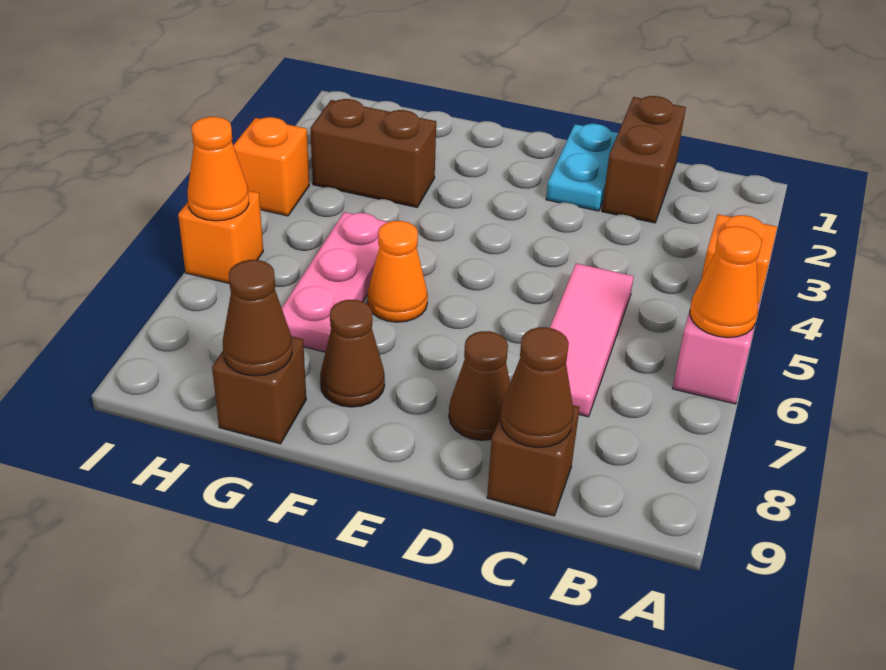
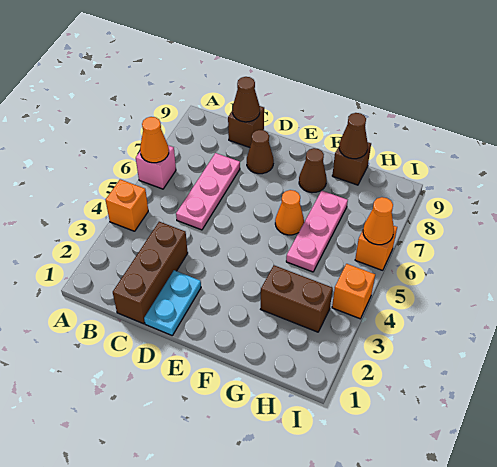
brown 1x2 brick [602,96,686,223] -> brown 1x3 brick [113,222,188,324]
pink 1x3 tile [550,263,634,417] -> pink 1x3 plate [176,153,240,230]

